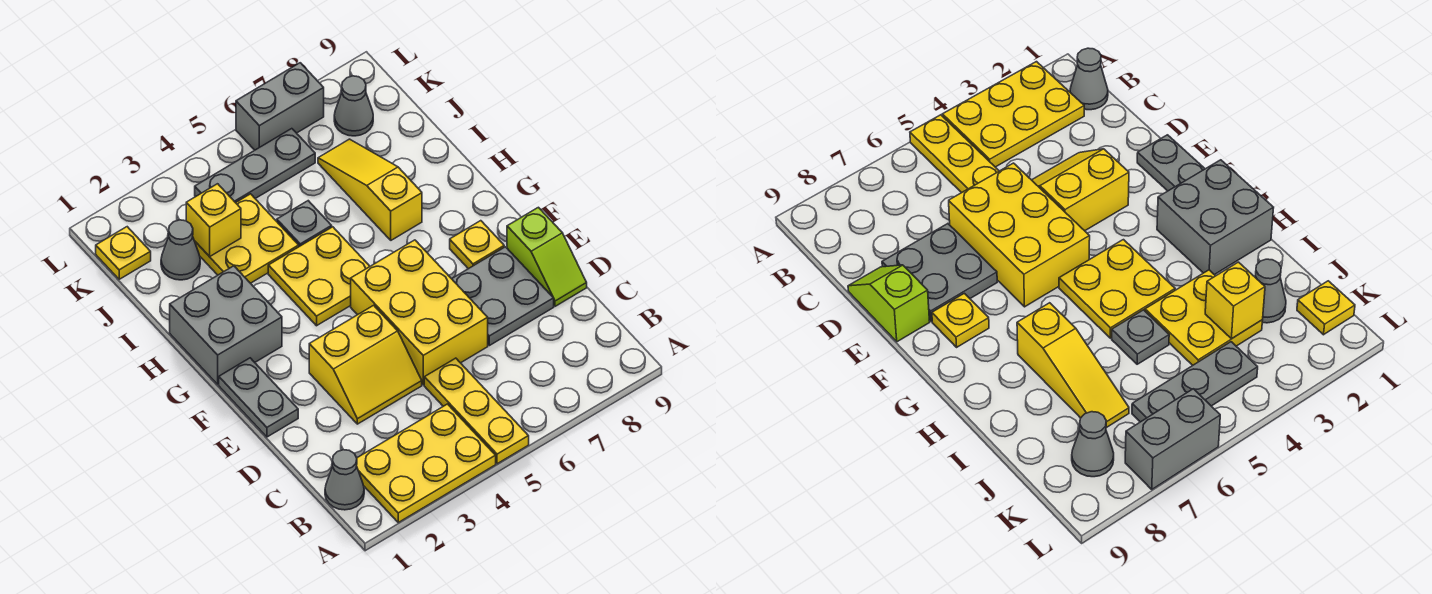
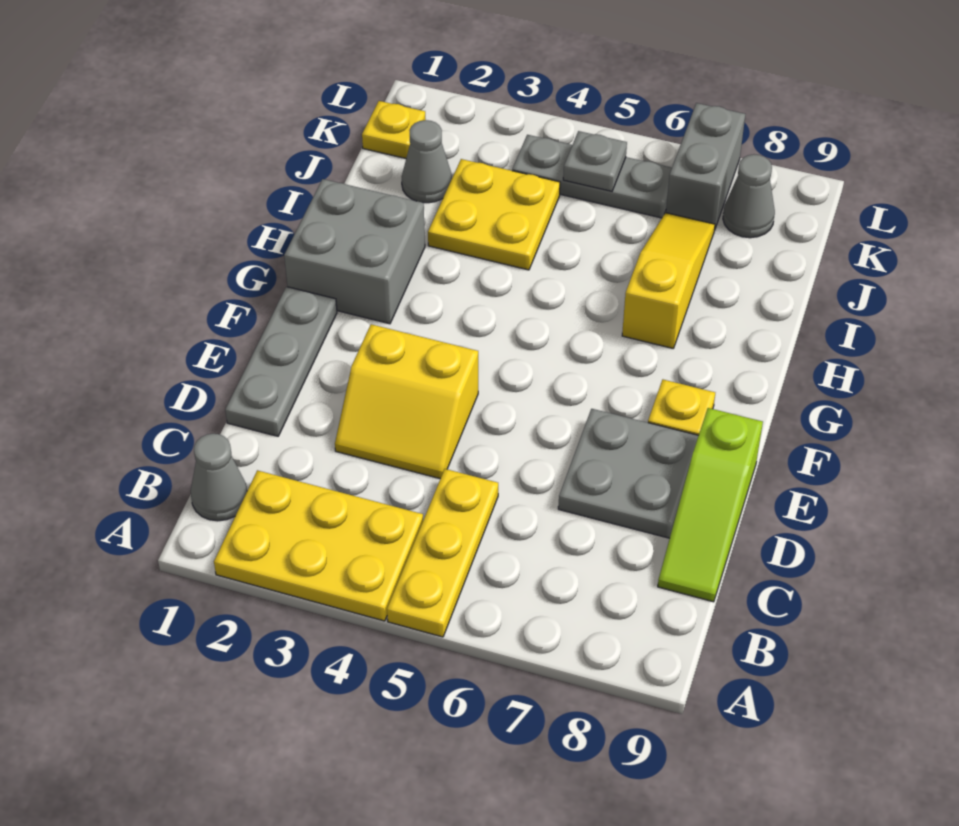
yellow 2x3 brick [351,240,488,385] -> none
lime 1x2 slope [507,207,587,306] -> lime 1x3 slope [658,408,763,602]
grey 1x2 plate [219,358,298,437] -> grey 1x3 plate [225,287,337,436]
yellow 2x2 plate [268,227,370,326] -> none
grey 1x1 plate [277,201,332,247] -> grey 1x1 plate moved to [563,131,627,191]
yellow 1x1 brick [186,184,241,257] -> none
grey 1x2 brick [236,63,324,150] -> grey 1x2 brick turned to [666,103,745,230]

